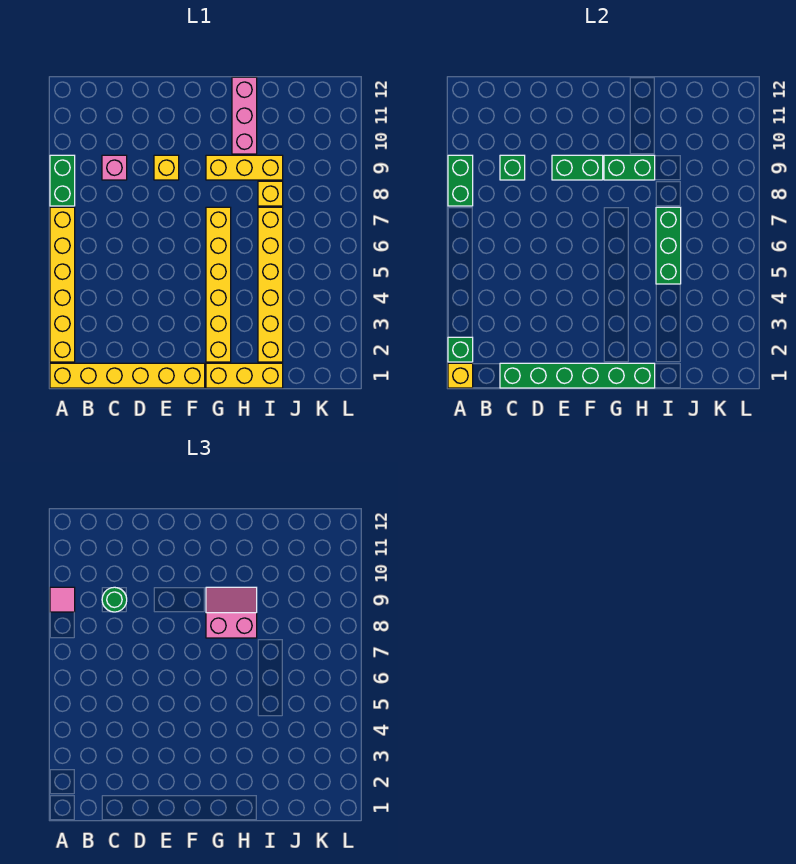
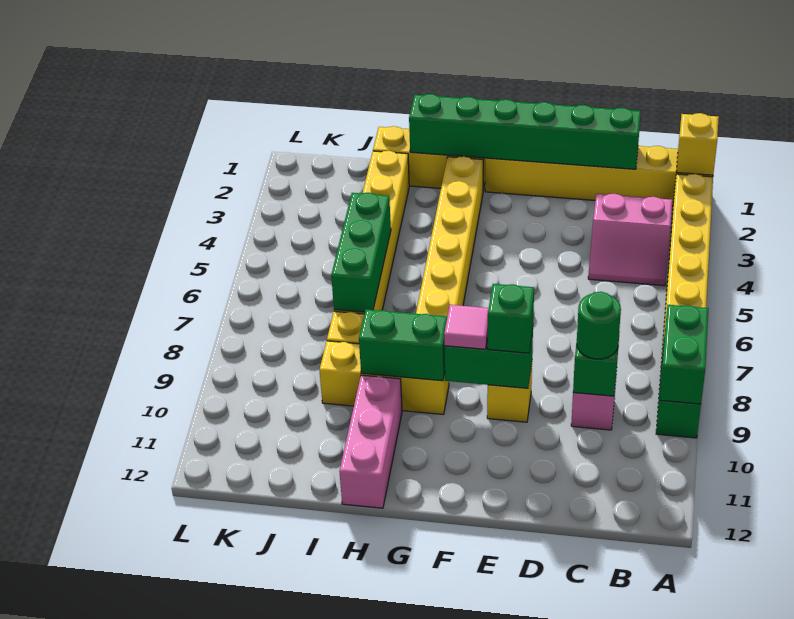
green 1x1 brick [448,337,473,362] -> green 1x1 brick moved to [488,284,534,353]
pink 1x1 tile [50,587,75,612] -> pink 1x1 tile moved to [444,305,489,349]
pink 2x2 slope [206,587,257,638] -> pink 2x2 slope moved to [588,194,672,286]

